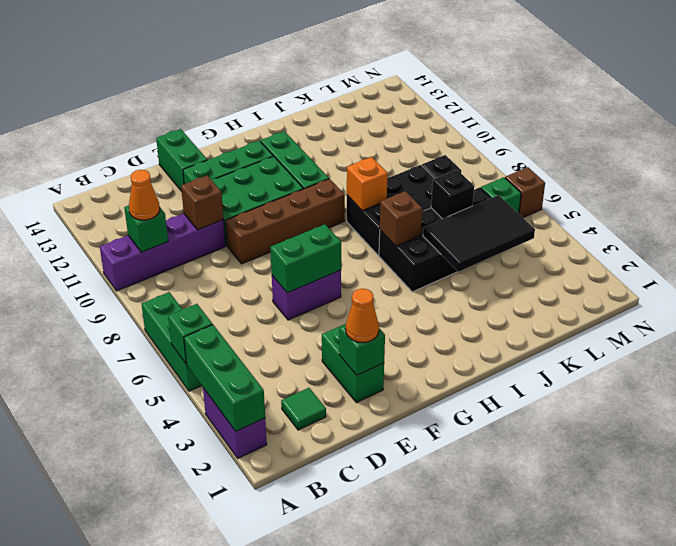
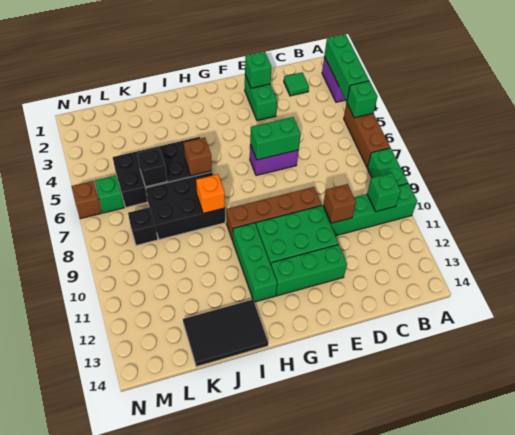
green 1x3 brick [142,292,202,391] -> brown 1x3 brick [344,104,390,167]
purple 1x4 brick [100,214,225,291] -> green 1x4 brick [323,183,417,236]
orange 1x1 cone [129,170,160,220] -> none
orange 1x1 cone [346,289,379,343] -> none
green 1x2 brick [156,129,207,191] -> green 1x2 brick moved to [367,148,408,186]
black 2x3 tile [423,195,535,272] -> black 2x3 tile moved to [183,300,268,367]

